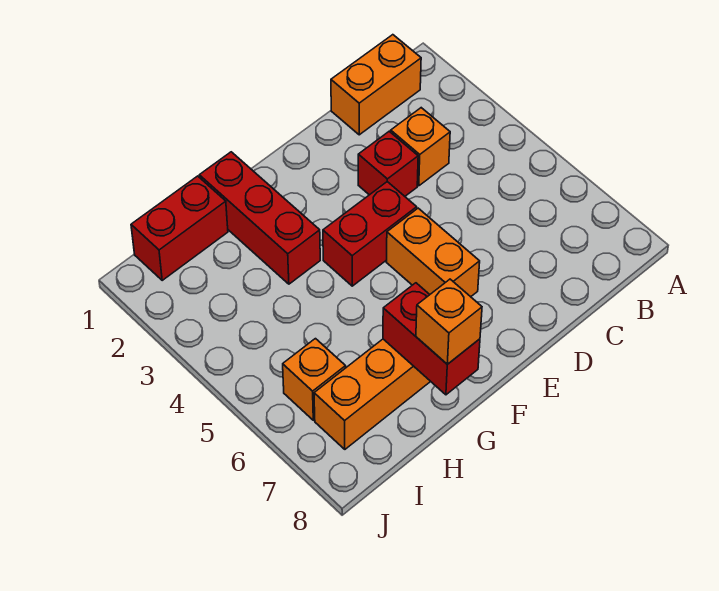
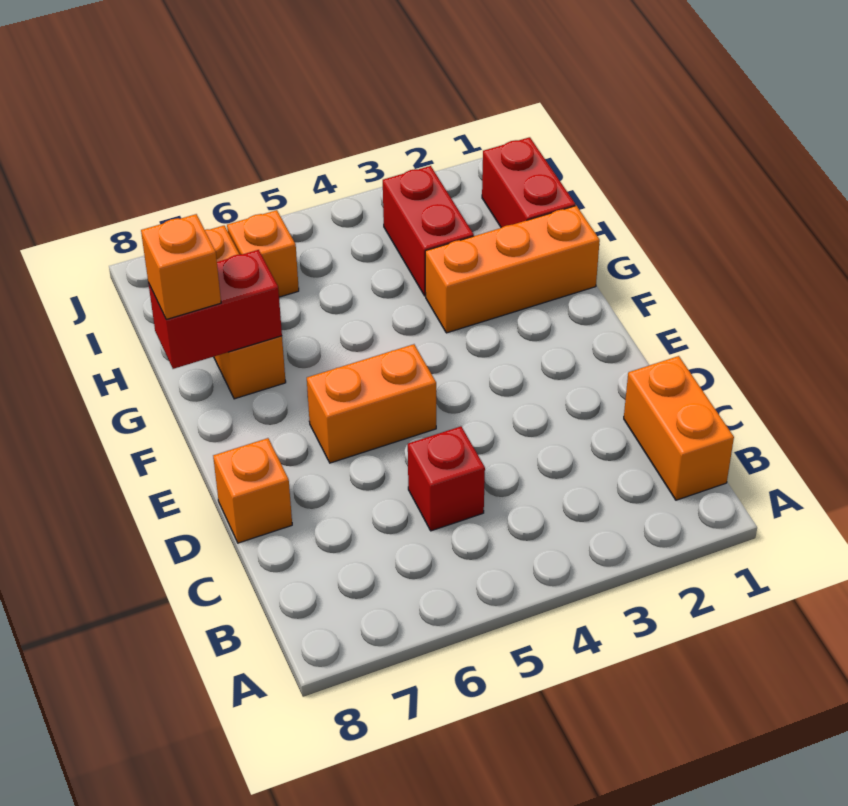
orange 1x1 brick [391,108,450,186] -> orange 1x1 brick moved to [213,438,292,543]
red 1x1 brick [358,131,418,196] -> red 1x1 brick moved to [408,426,485,531]
red 1x2 brick [323,182,417,286] -> red 1x2 brick moved to [383,166,474,296]
red 1x3 brick [199,152,320,284] -> orange 1x3 brick [425,206,600,333]

